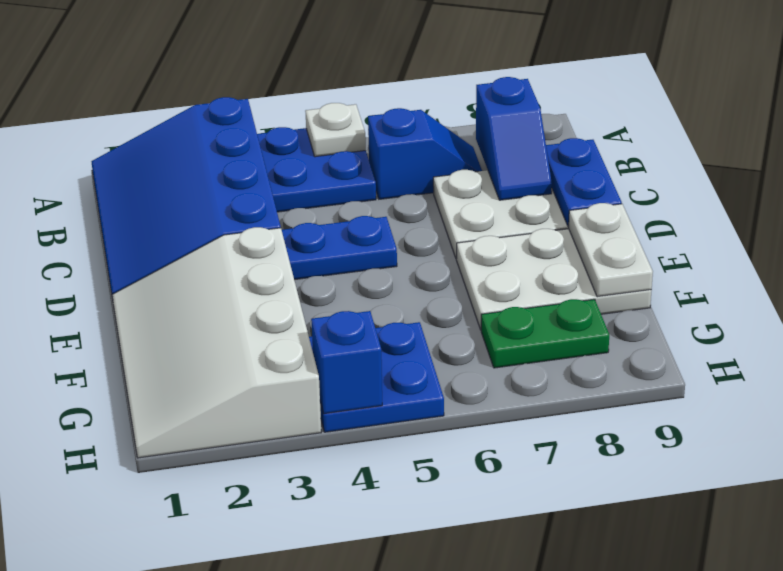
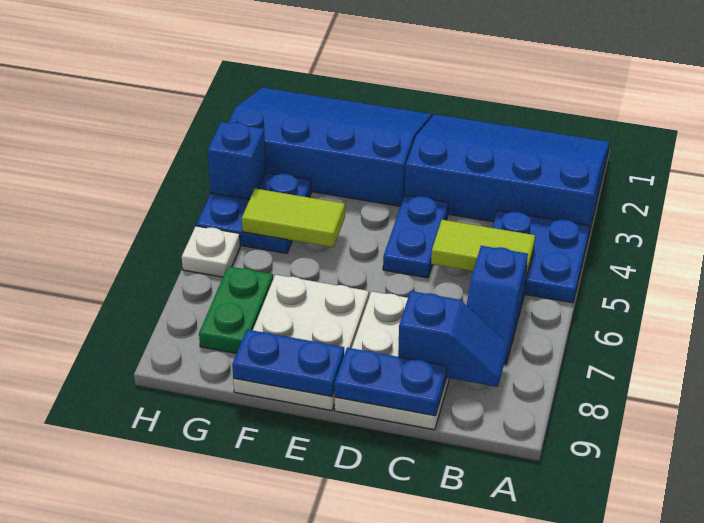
white 1x1 plate [305,103,366,157] -> white 1x1 plate moved to [182,226,240,277]
none -> lime 1x2 tile [431,220,535,278]
blue 1x2 slope [476,77,552,200] -> blue 1x2 slope turned to [398,291,508,387]
white 3x4 slope [112,227,321,458] -> blue 3x4 slope [228,88,432,206]
white 1x2 plate [569,203,653,297] -> blue 1x2 plate [232,330,344,396]
none -> lime 1x2 tile [242,189,345,247]

